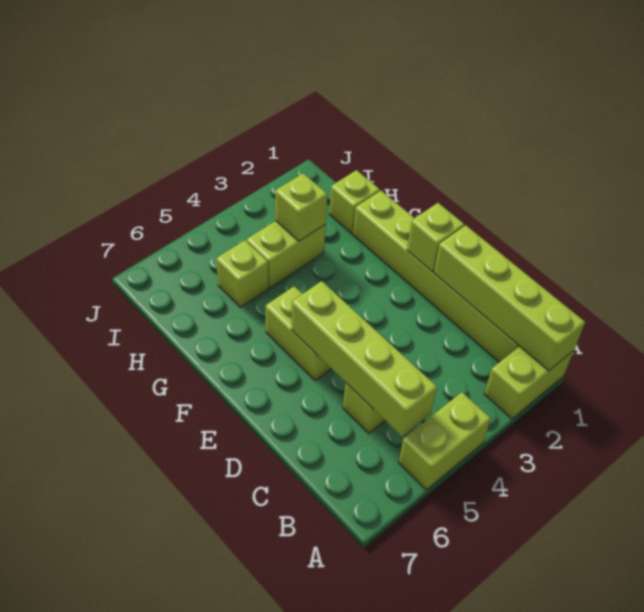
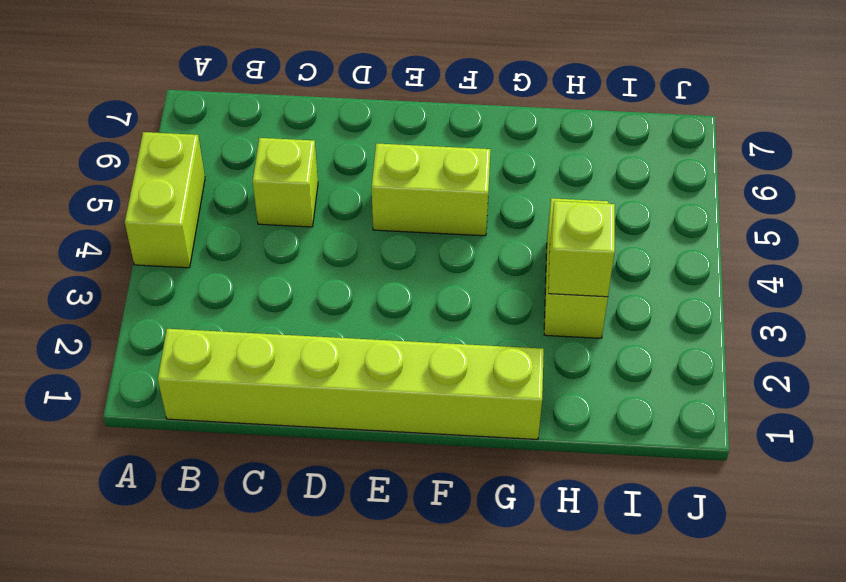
lime 1x2 brick [484,346,573,419] -> none
lime 1x4 brick [434,225,585,371] -> none
lime 1x4 brick [291,281,437,436] -> none
lime 1x1 brick [407,203,464,272] -> none
lime 1x1 brick [329,170,380,234] -> none
lime 1x1 brick [216,240,268,307] -> none

